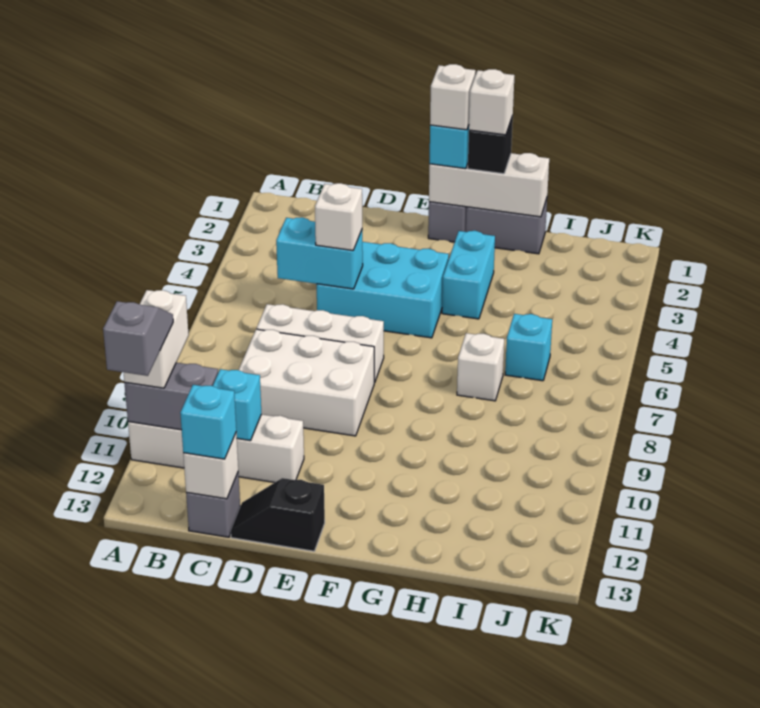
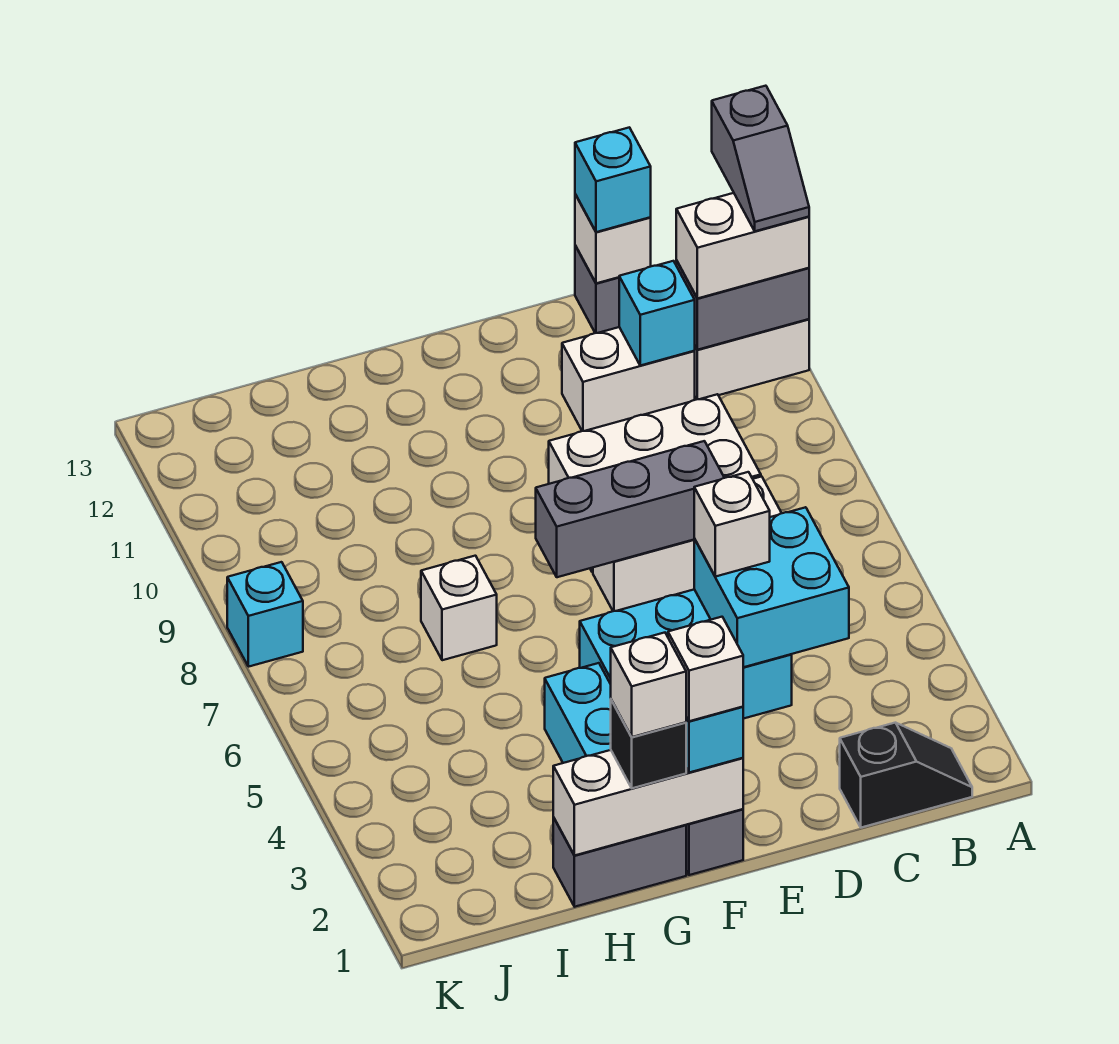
white 1x2 brick [124,290,189,388] -> white 1x2 brick turned to [676,193,809,298]
cyan 1x2 brick [276,217,363,289] -> cyan 2x2 brick [694,507,849,667]
none -> grey 1x3 brick [536,441,724,577]
black 1x2 slope [231,478,325,551] -> black 1x2 slope moved to [840,723,972,828]
cyan 1x1 brick [505,314,552,381] -> cyan 1x1 brick moved to [227,562,303,667]

